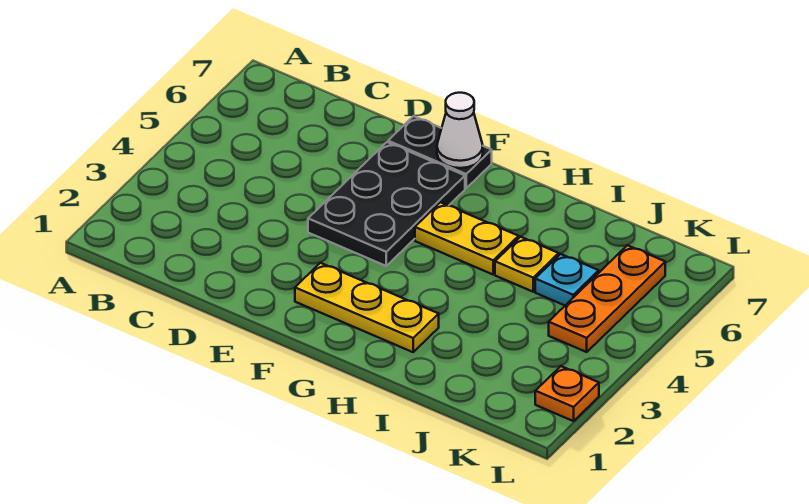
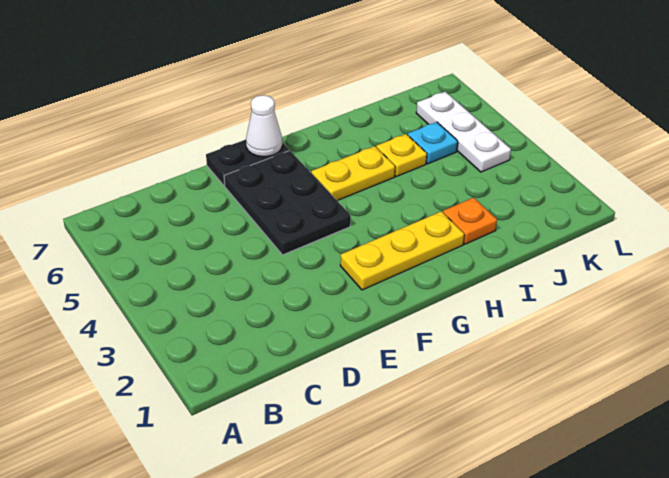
orange 1x3 plate [549,245,665,352] -> white 1x3 plate [416,92,511,172]
orange 1x1 plate [535,366,599,421] -> orange 1x1 plate moved to [443,197,497,244]

